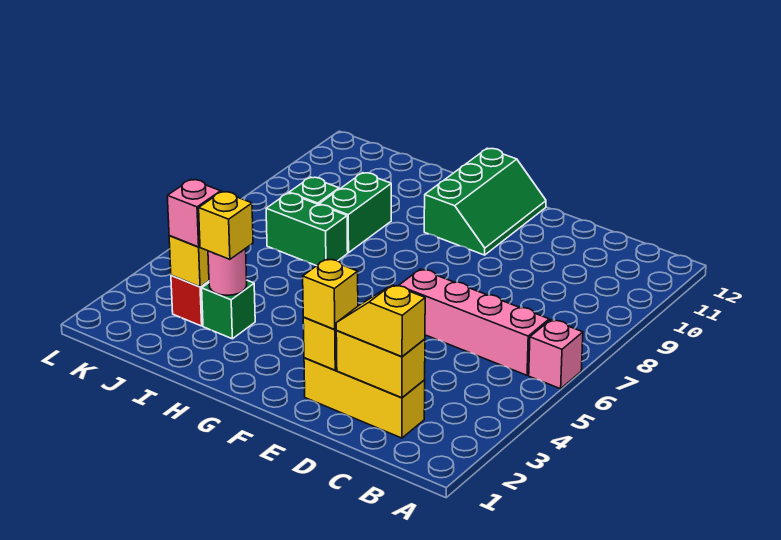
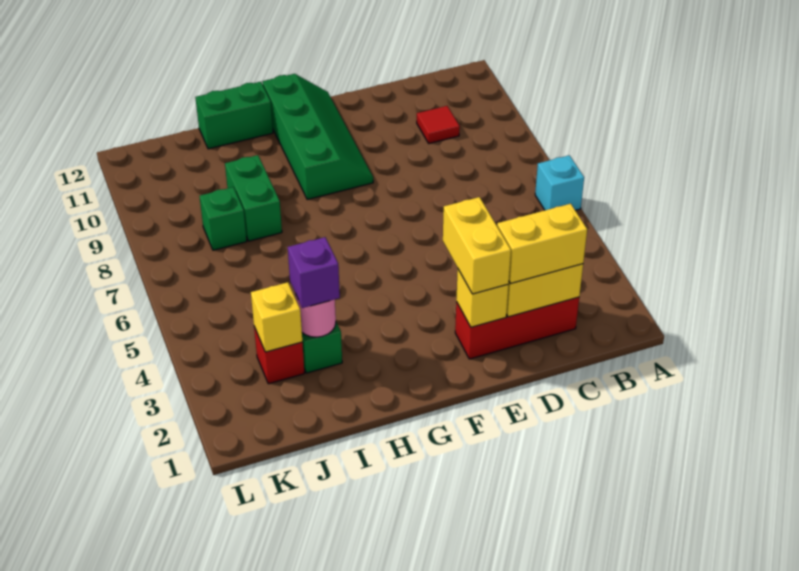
pink 1x1 brick [529,320,583,389] -> cyan 1x1 brick [535,155,584,210]
pink 1x4 brick [399,269,549,375] -> none
yellow 1x3 brick [304,358,425,438] -> red 1x3 brick [455,297,579,359]
yellow 1x2 slope [336,285,425,357] -> yellow 1x2 brick [497,204,587,284]
none -> red 1x1 tile [417,106,460,143]
yellow 1x1 brick [303,259,358,330] -> yellow 1x2 brick [443,197,511,294]
green 2x3 slope [424,148,546,255] -> green 2x4 slope [262,74,373,200]
yellow 1x1 brick [199,192,253,259] -> purple 1x1 brick [288,237,340,308]
green 1x2 brick [266,193,348,266] -> green 1x2 brick moved to [195,82,273,149]
pink 1x1 brick [167,180,221,247] -> none

